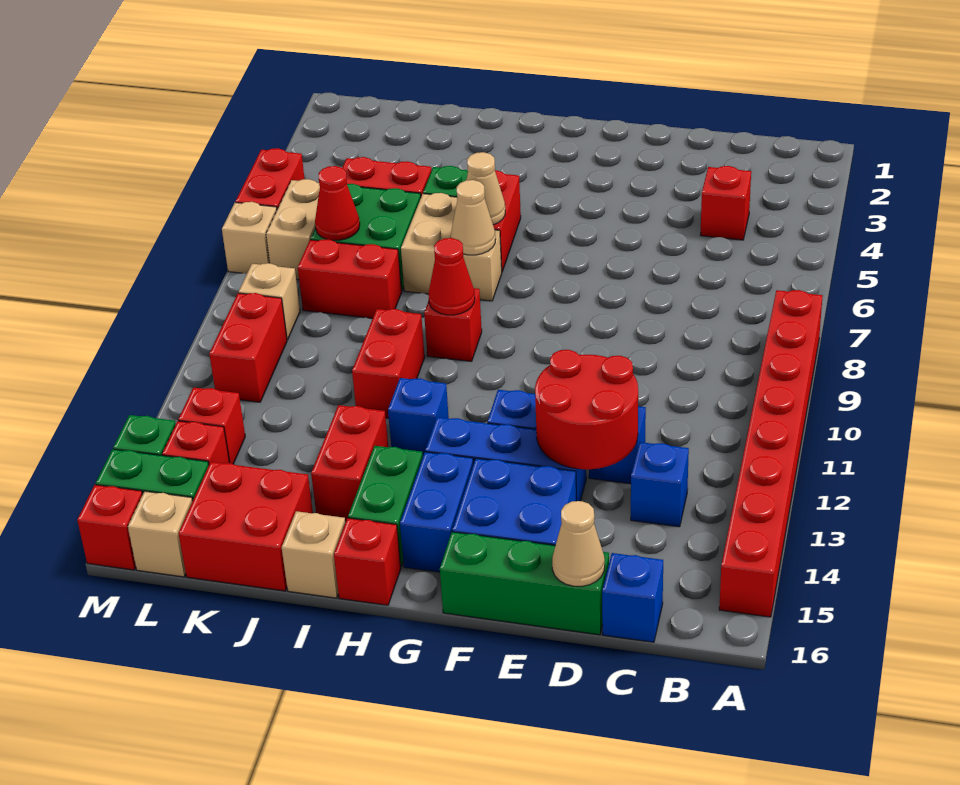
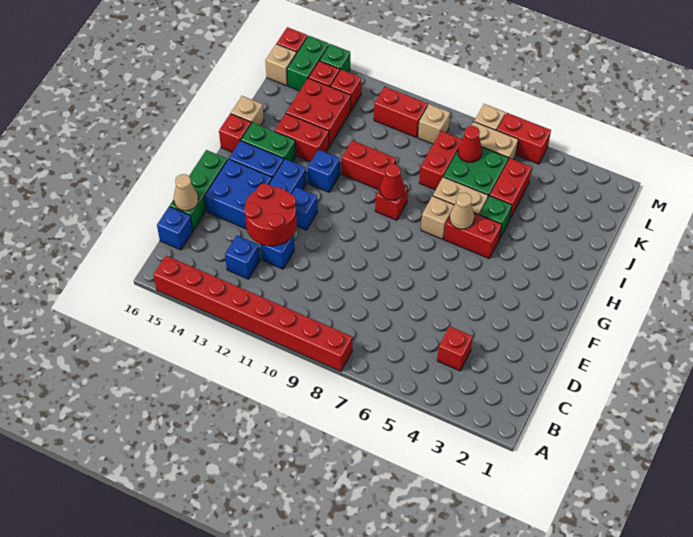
tan 1x1 cone [451,180,495,255] -> none
red 2x2 brick [179,462,313,591] -> red 2x2 brick moved to [286,78,351,147]

